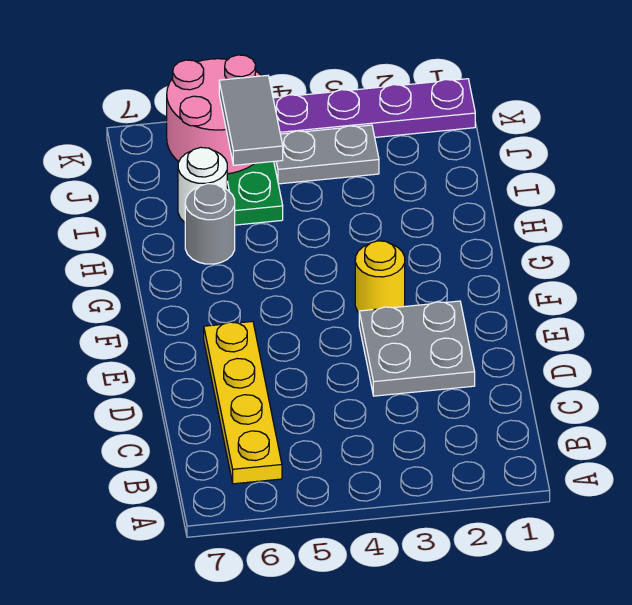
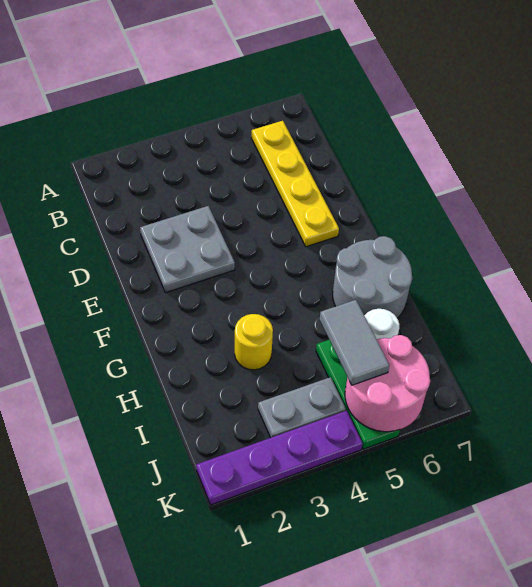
yellow 1x1 round brick [355,241,405,312] -> yellow 1x1 round brick moved to [235,314,273,370]
grey 1x1 round brick [185,184,235,264] -> grey 2x2 round brick [333,236,412,318]

